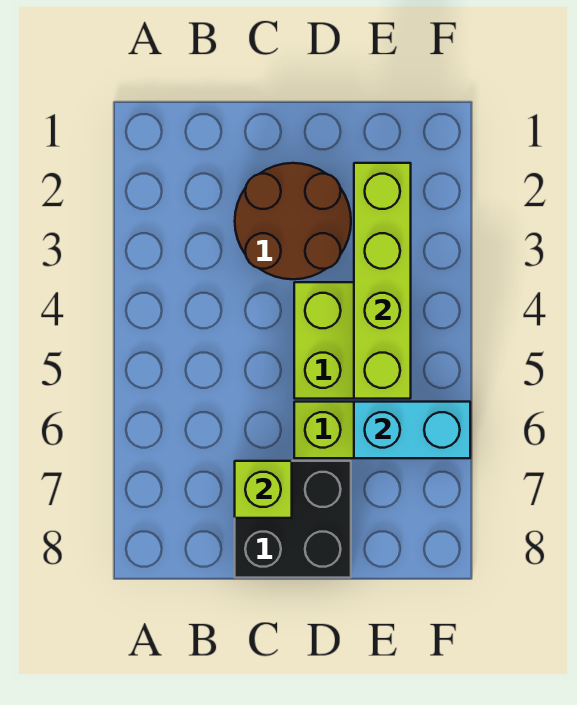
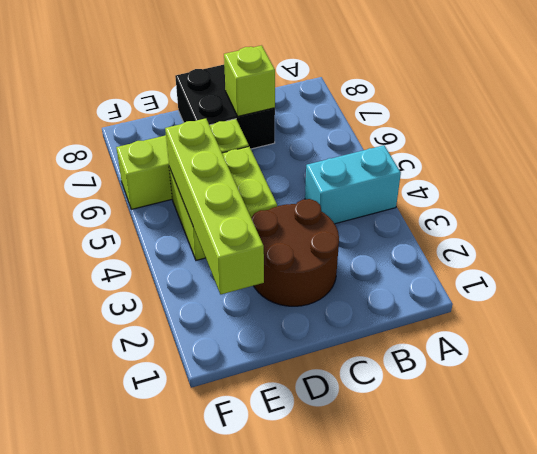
cyan 1x2 brick [354,402,470,458] -> cyan 1x2 brick moved to [305,145,401,224]

